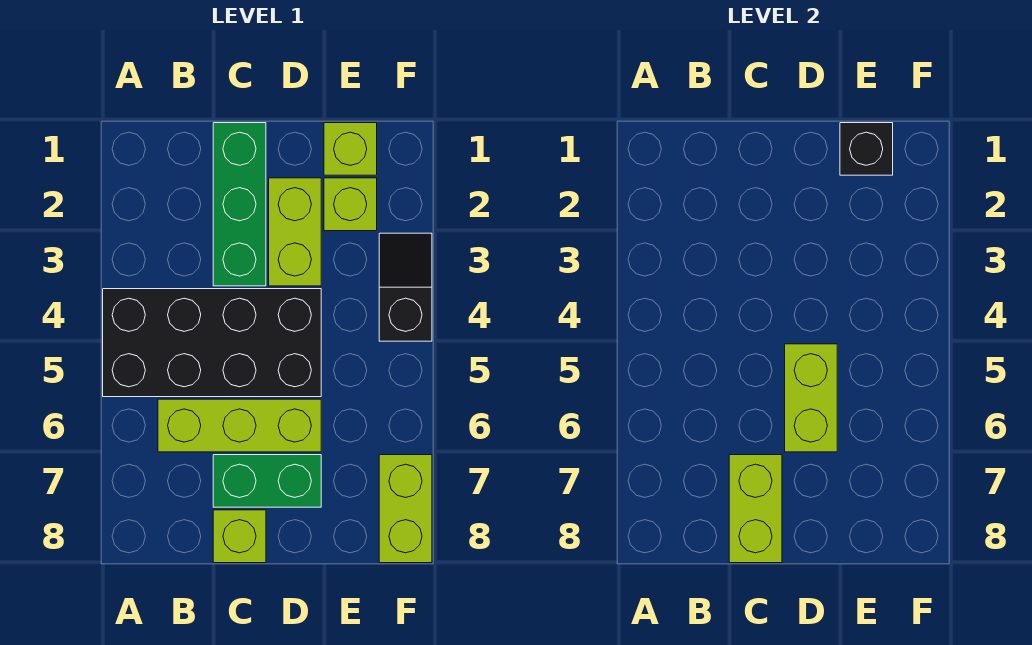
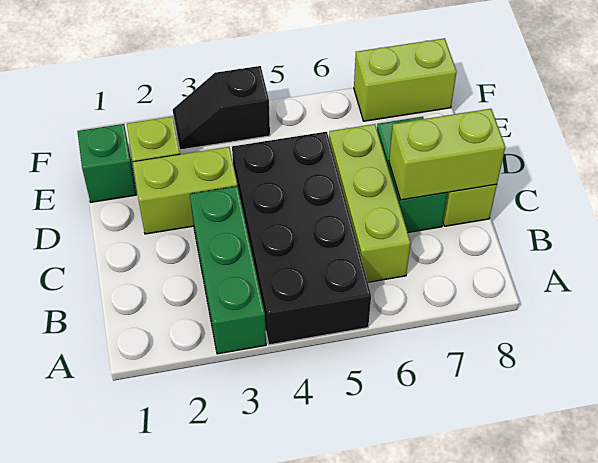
green 1x3 brick [213,123,266,286] -> green 1x3 brick turned to [190,186,266,354]
lime 1x2 brick [785,344,837,452] -> none
lime 1x1 brick [324,123,377,175] -> green 1x1 brick [77,124,136,202]
black 1x1 brick [840,123,893,175] -> none

